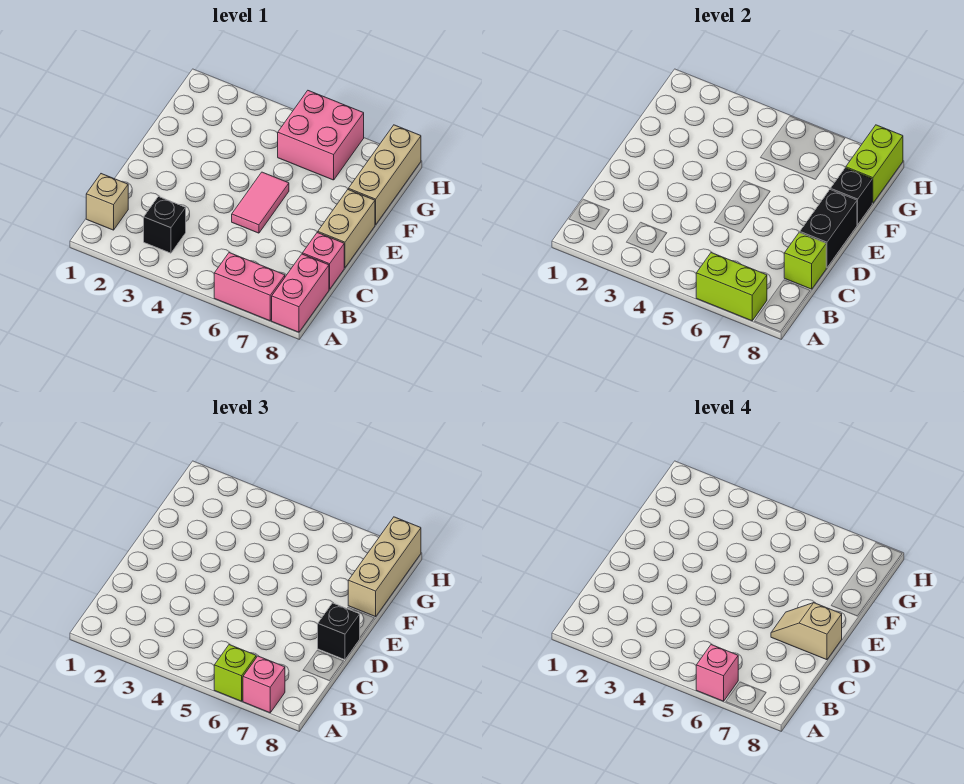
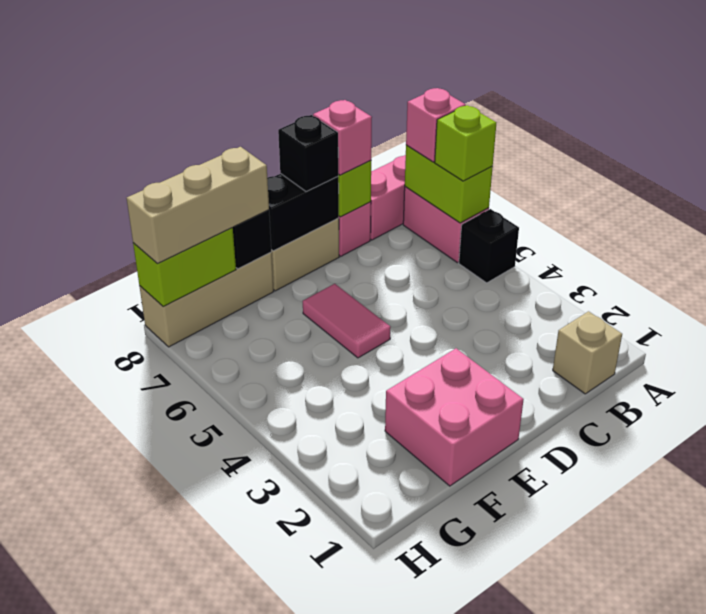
pink 1x1 brick [696,645,738,701] -> pink 1x1 brick moved to [313,100,372,175]
black 1x1 brick [144,197,186,253] -> black 1x1 brick moved to [459,209,519,283]
pink 1x2 tile [232,172,289,233] -> pink 1x2 tile turned to [303,284,390,358]
tan 1x2 slope [771,603,842,660] -> none
pink 2x2 brick [278,91,364,180] -> pink 2x2 brick moved to [385,348,524,486]

